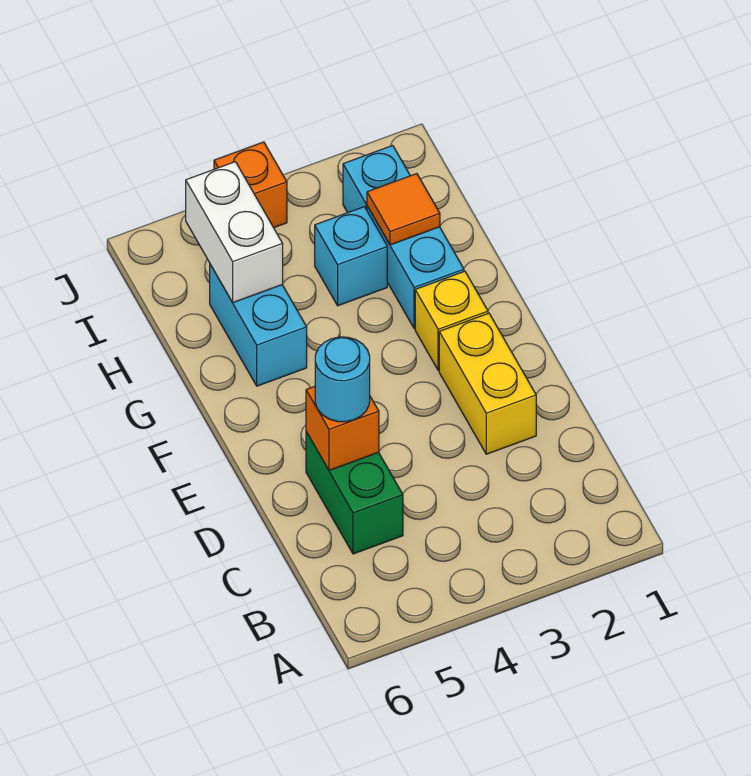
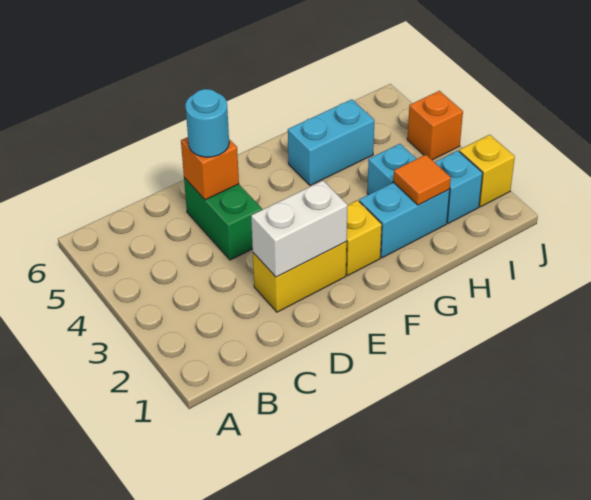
green 1x2 brick [306,432,403,554] -> green 1x2 brick turned to [184,178,262,260]
white 1x2 brick [186,162,283,303] -> white 1x2 brick moved to [251,181,348,277]
none -> yellow 1x1 brick [459,135,515,207]

